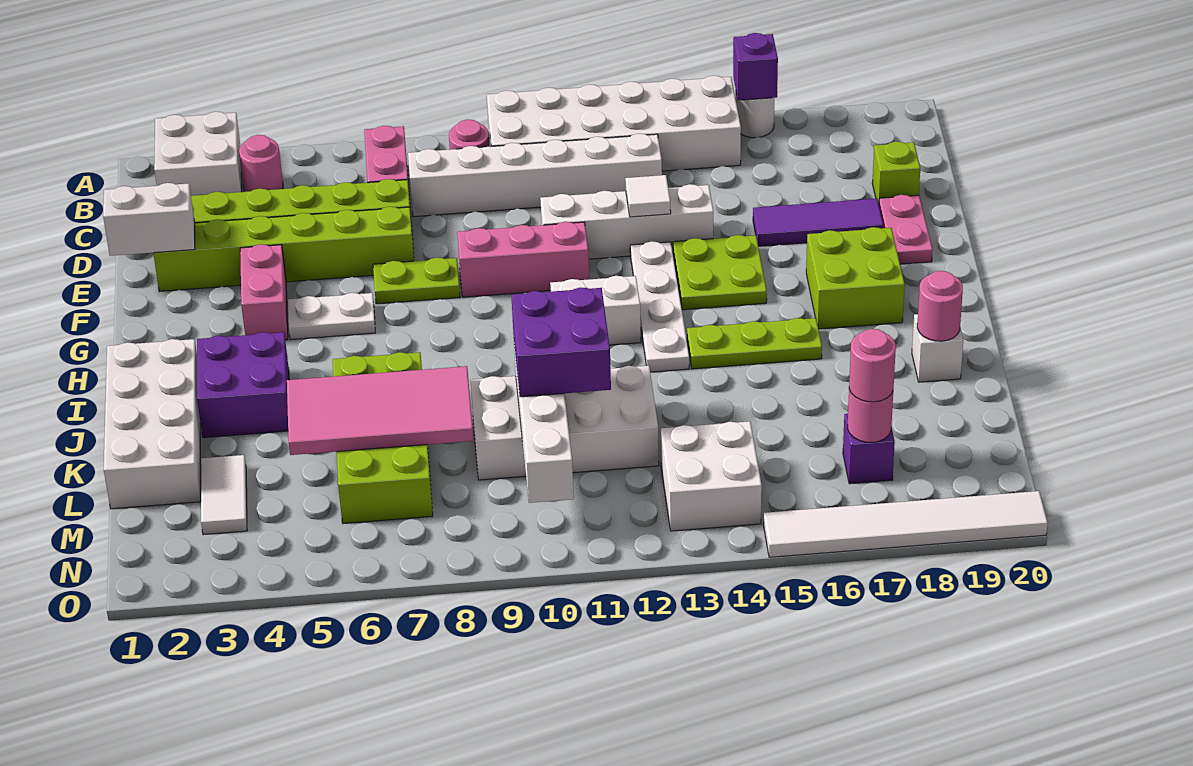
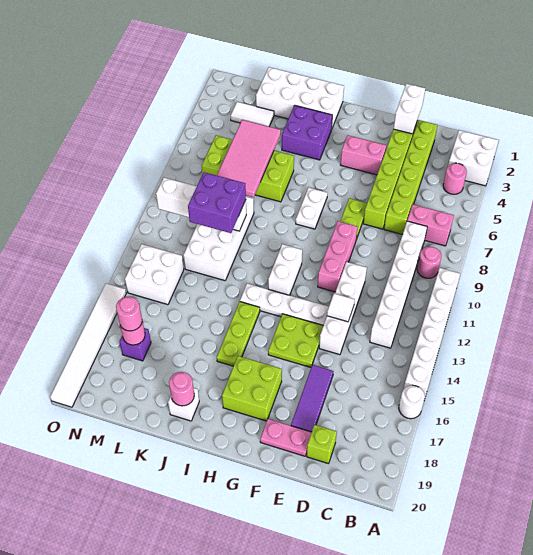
white 2x6 brick [487,76,741,171] -> white 1x6 brick [404,268,460,399]
purple 1x1 brick [733,33,778,100] -> none
white 1x2 plate [288,293,375,340] -> white 1x2 plate moved to [296,188,327,229]

